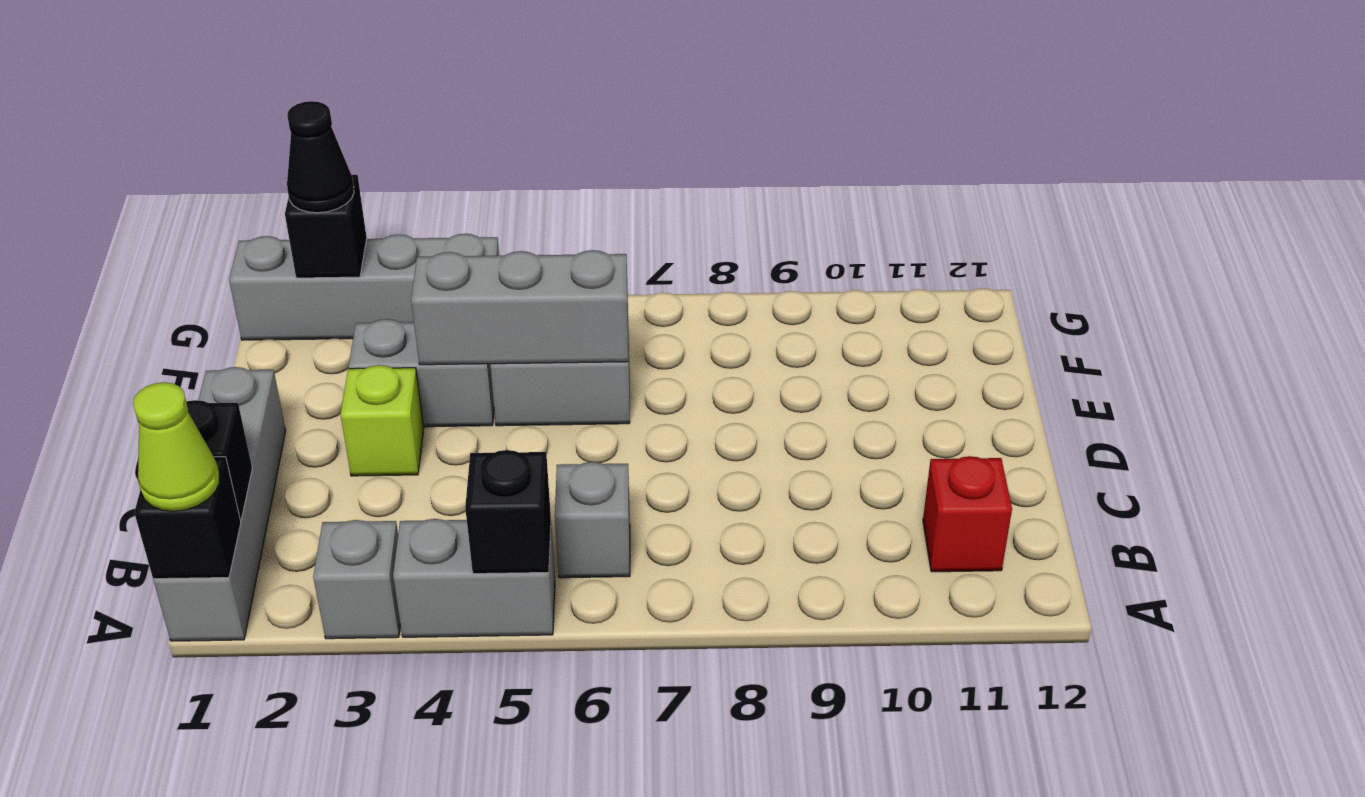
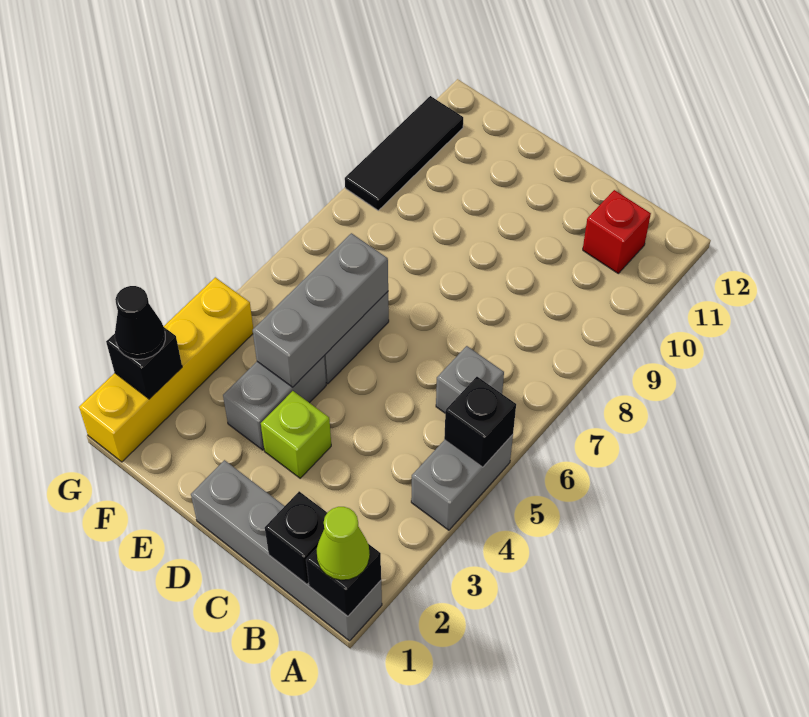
grey 1x1 brick [313,520,400,639] -> none
grey 1x4 brick [229,234,499,340] -> yellow 1x4 brick [79,277,253,462]
none -> black 1x3 tile [345,96,463,210]

